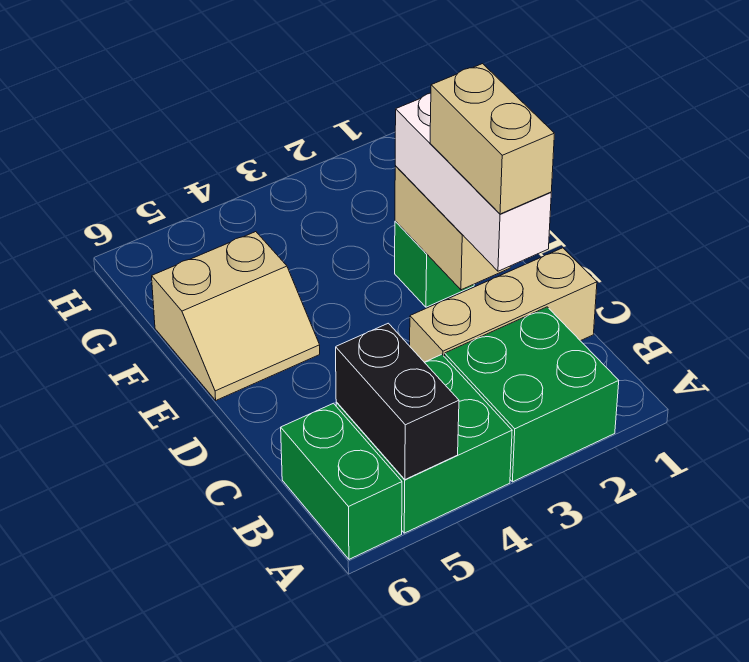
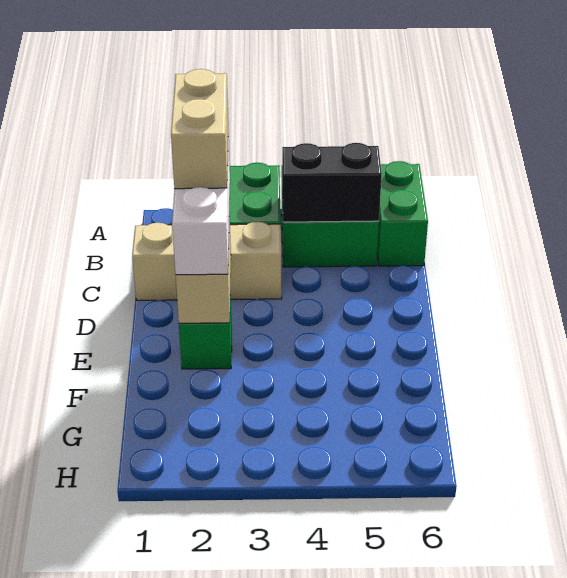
black 1x2 brick [336,323,459,479] -> black 1x2 brick turned to [282,143,382,222]
tan 2x2 slope [152,232,320,400] -> none

